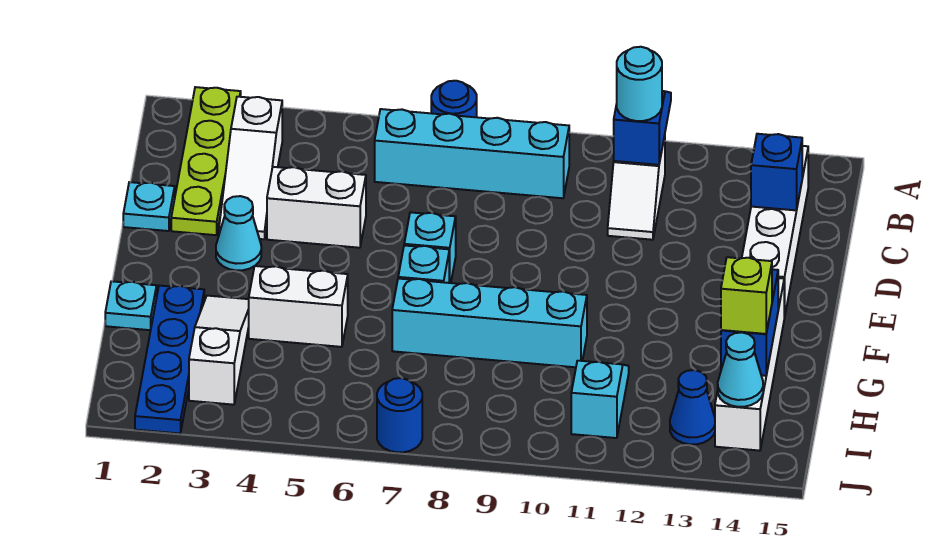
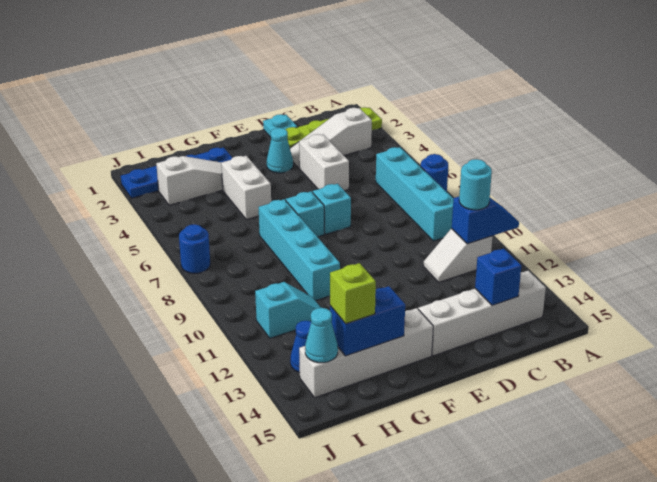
cyan 1x1 plate [105,281,157,330] -> none

